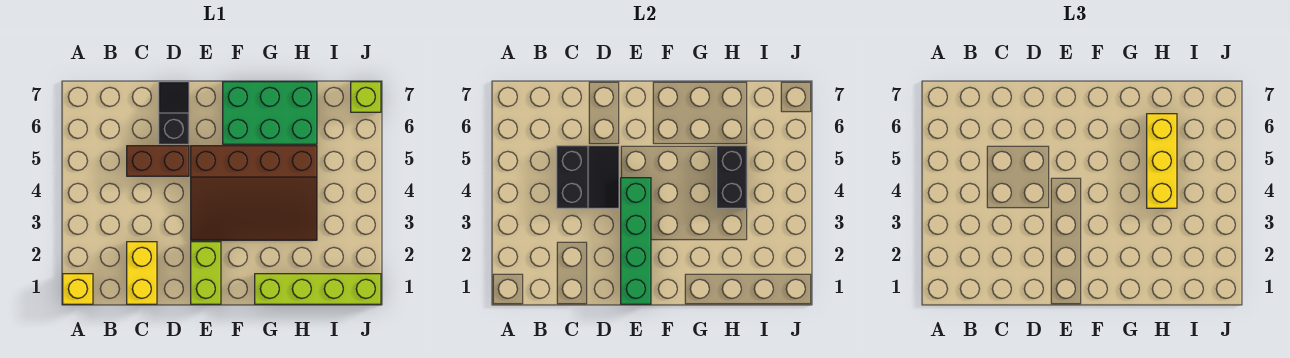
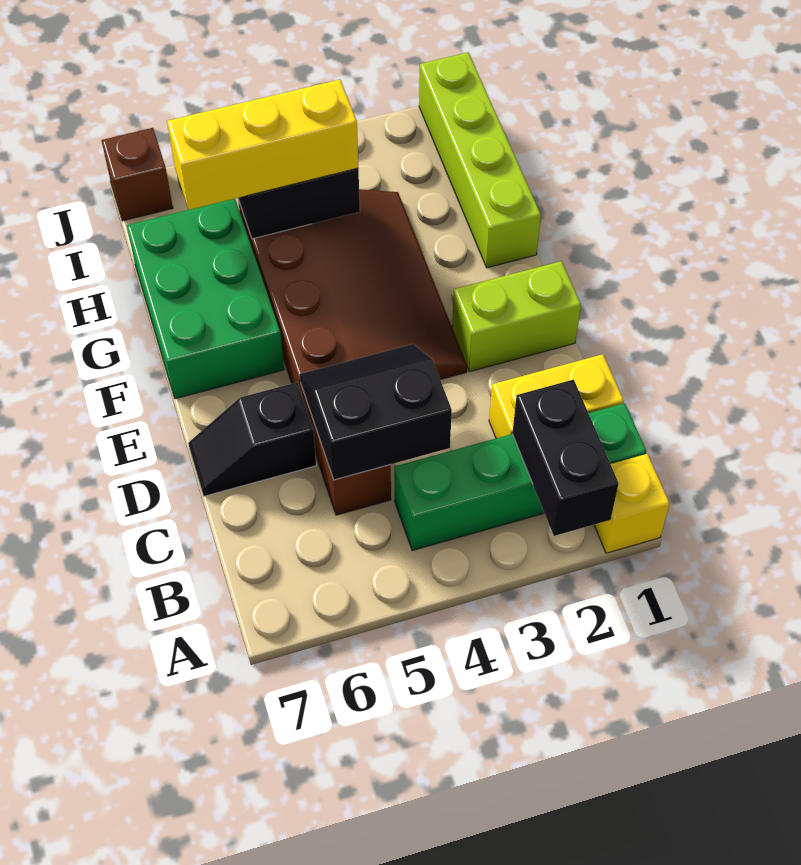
none -> black 1x2 brick [512,380,619,536]
green 1x4 brick [621,178,651,304] -> green 1x4 brick moved to [394,403,646,551]
lime 1x1 brick [351,82,381,112] -> brown 1x1 brick [101,128,173,221]

